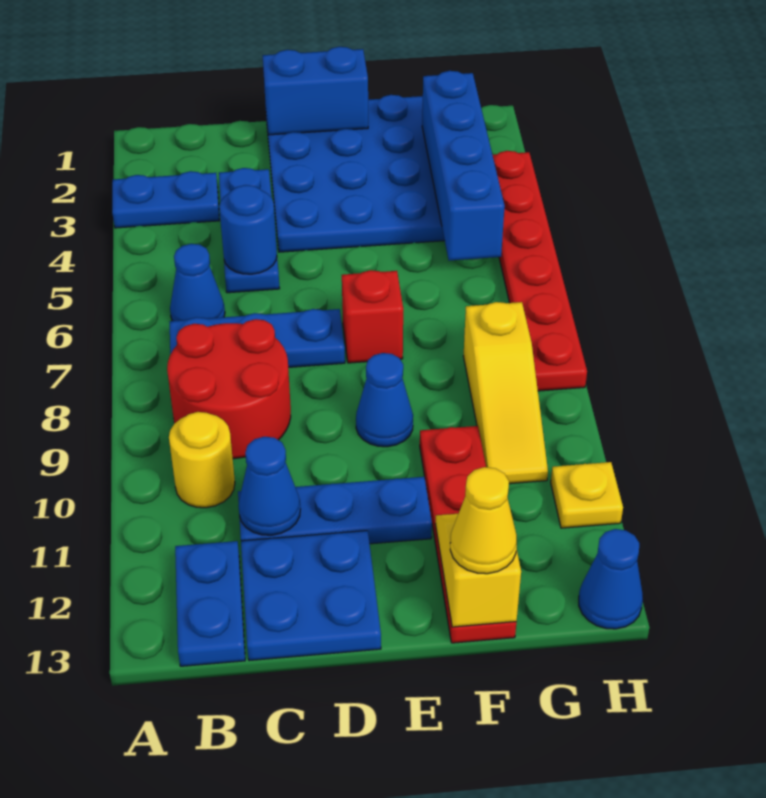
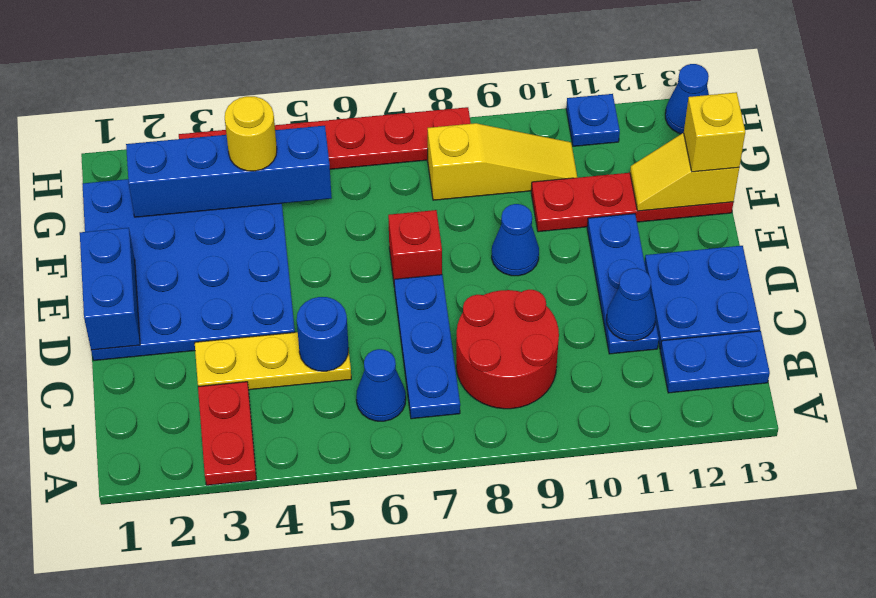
blue 1x2 plate [112,171,220,228] -> red 1x2 plate [198,382,256,485]
yellow 1x1 round brick [169,412,235,508] -> yellow 1x1 round brick moved to [225,96,277,171]
blue 1x3 plate [219,168,280,293] -> yellow 1x3 plate [195,332,351,390]
yellow 1x1 cone [450,467,517,574] -> yellow 1x1 brick [684,92,745,172]
yellow 1x1 plate [551,462,623,528] -> blue 1x1 plate [566,94,620,146]

